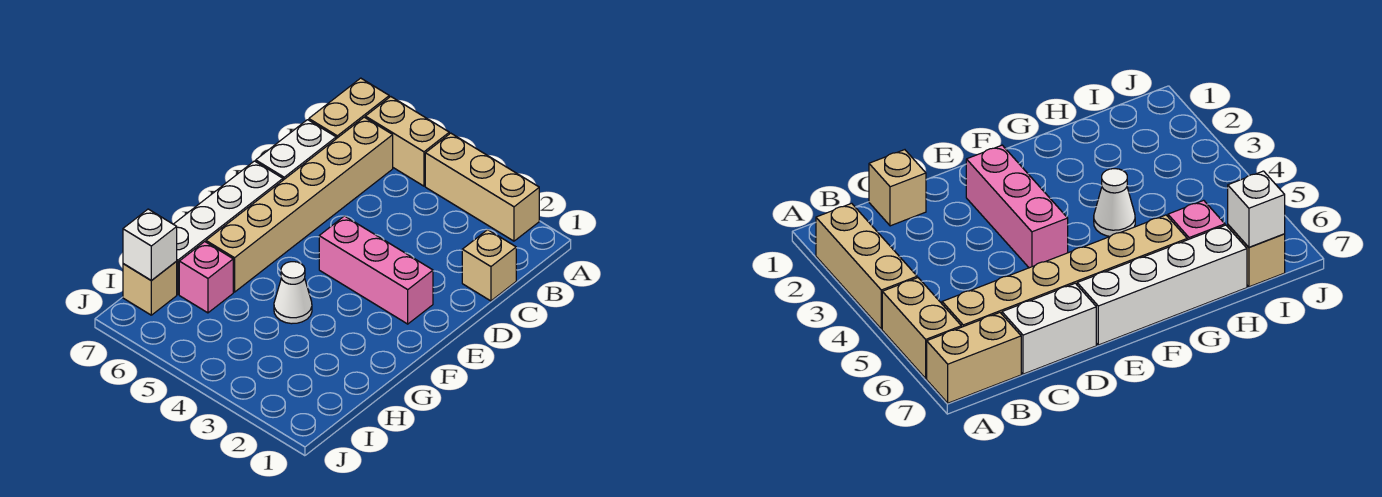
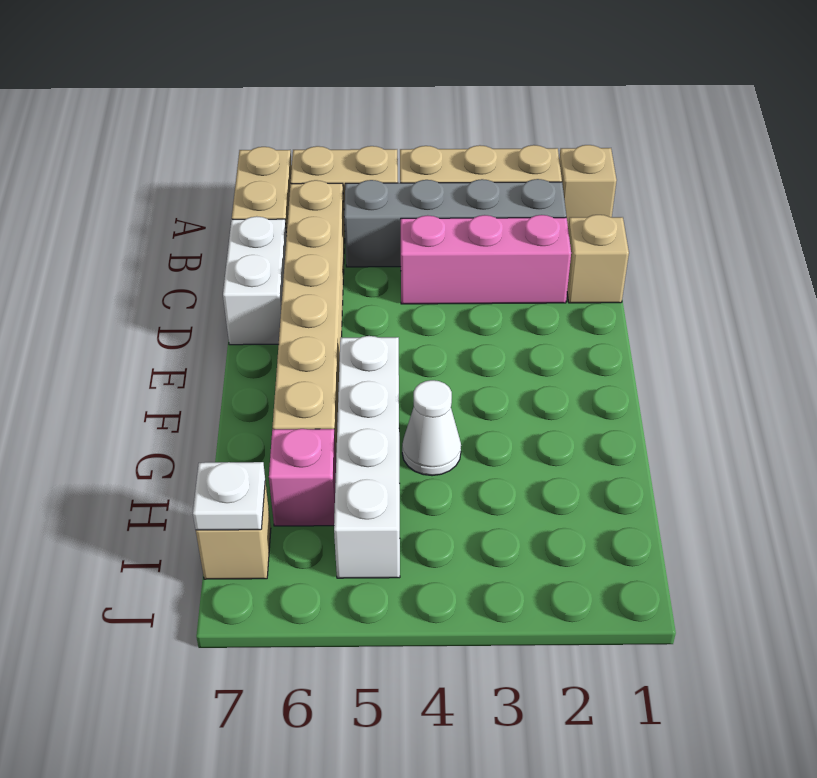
none -> tan 1x1 brick [559,145,617,226]
none -> grey 1x4 brick [344,179,566,267]
pink 1x3 brick [319,216,433,324] -> pink 1x3 brick moved to [401,215,571,304]
white 1x4 brick [174,161,283,294] -> white 1x4 brick moved to [334,336,400,578]
white 1x1 brick [123,209,177,281] -> white 1x1 plate [193,462,265,530]

